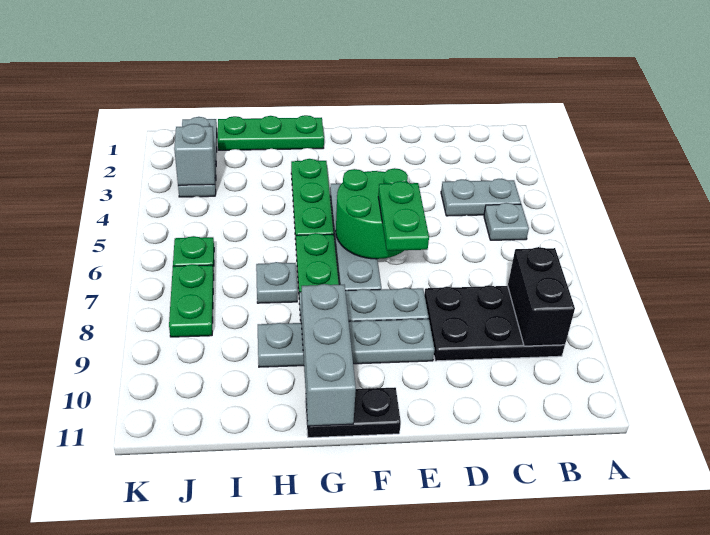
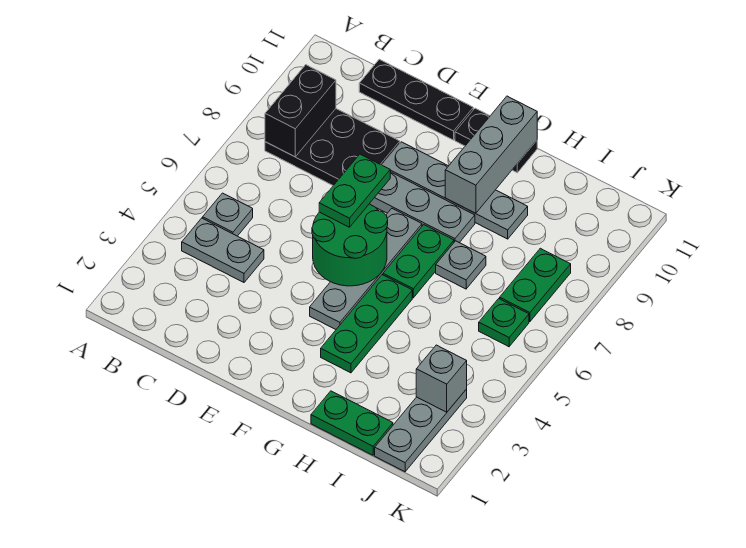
none -> black 1x3 plate [359,59,473,140]
green 1x3 plate [218,115,324,150] -> green 1x2 plate [311,391,393,455]

